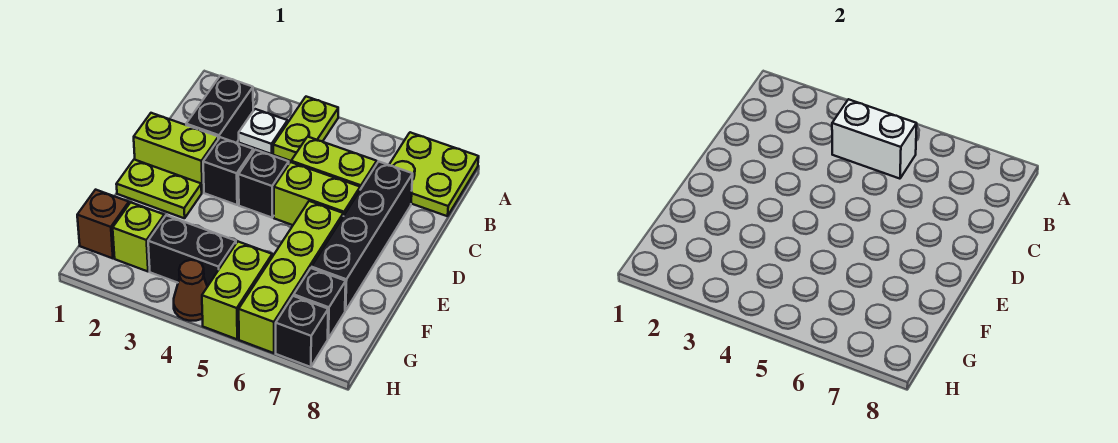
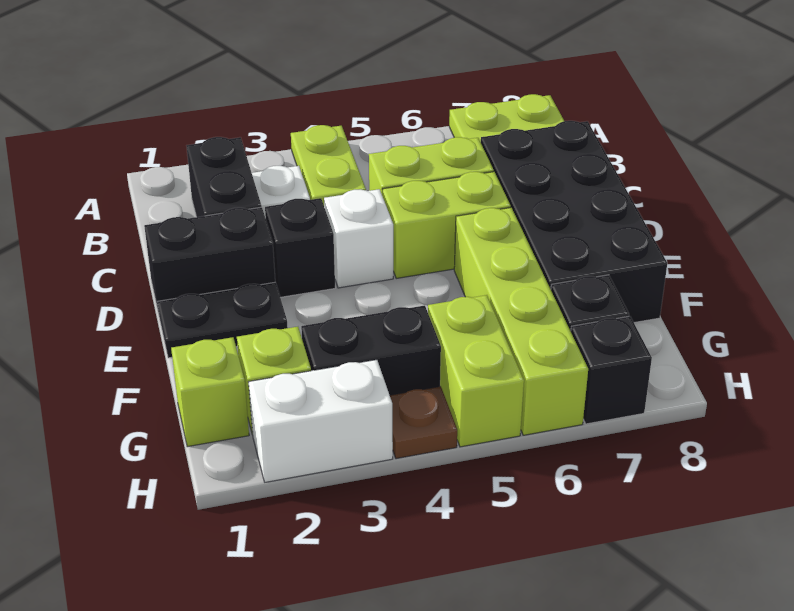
white 1x2 brick [832,99,917,179] -> white 1x2 brick moved to [249,360,393,482]
black 1x4 brick [311,162,413,311] -> black 2x4 brick [481,121,667,323]
lime 1x2 brick [134,113,218,192] -> black 1x2 brick [144,207,275,313]
black 1x1 brick [238,150,289,218] -> white 1x1 brick [324,189,393,288]
lime 1x2 plate [116,159,202,218] -> black 1x2 plate [157,282,288,358]
brown 1x1 brick [77,190,129,258] -> lime 1x1 brick [171,337,249,447]
brown 1x1 cone [174,260,207,321] -> brown 1x1 plate [390,386,457,459]

